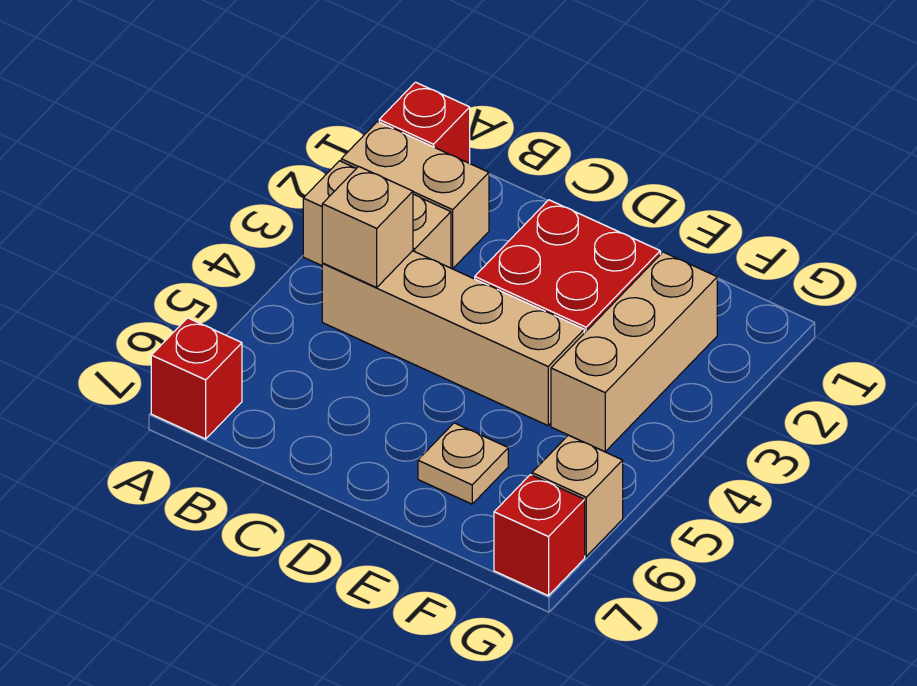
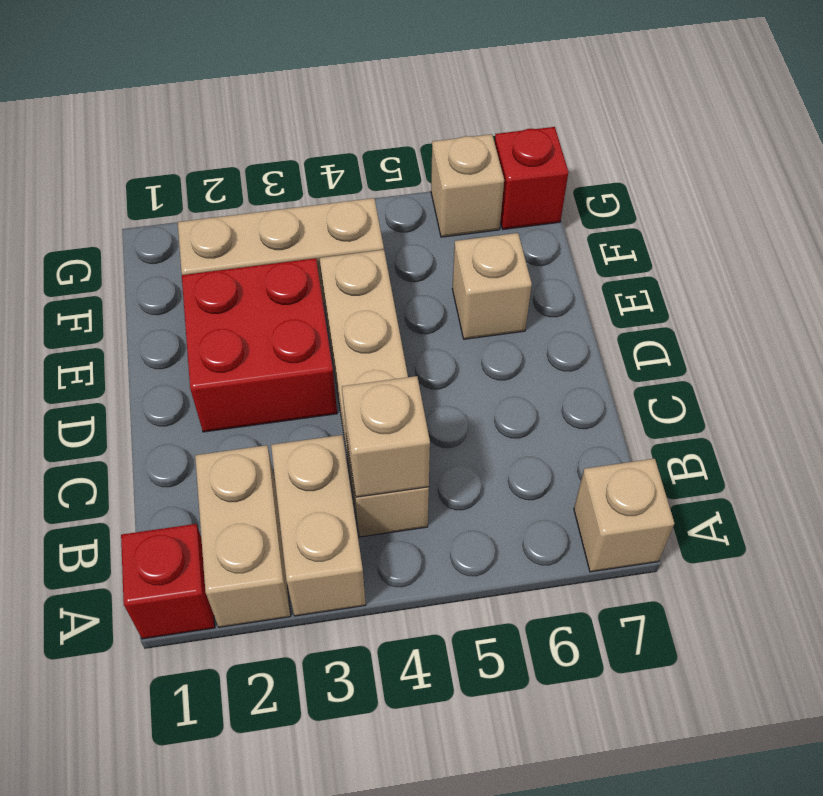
red 1x1 brick [151,318,242,439] -> tan 1x1 brick [574,459,674,572]
tan 1x1 plate [418,423,508,504] -> tan 1x1 brick [452,233,532,339]

